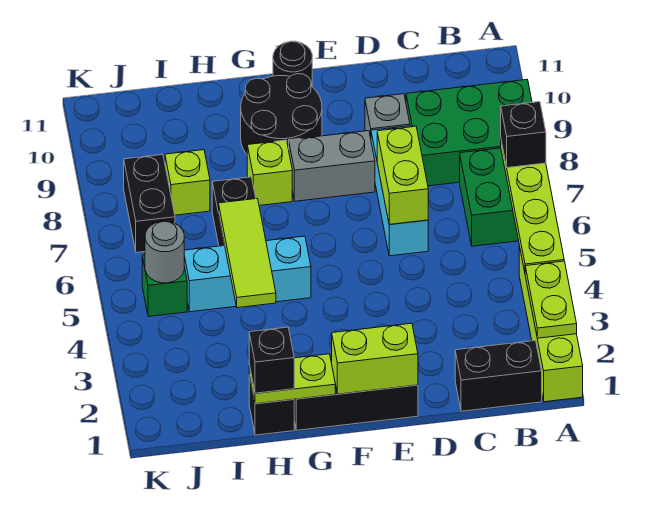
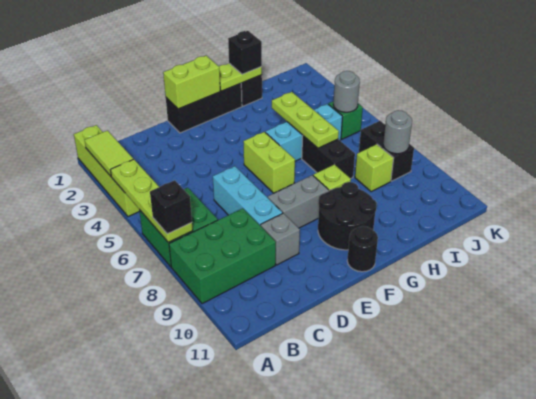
lime 1x2 plate [525,261,577,338] -> lime 1x2 tile [85,131,133,176]
black 1x2 brick [455,341,542,411] -> none
lime 1x2 brick [377,126,428,224] -> lime 1x2 brick moved to [243,132,295,193]
lime 1x3 tile [219,199,276,308] -> lime 1x3 plate [272,92,339,148]
none -> grey 1x1 round brick [383,110,412,154]

